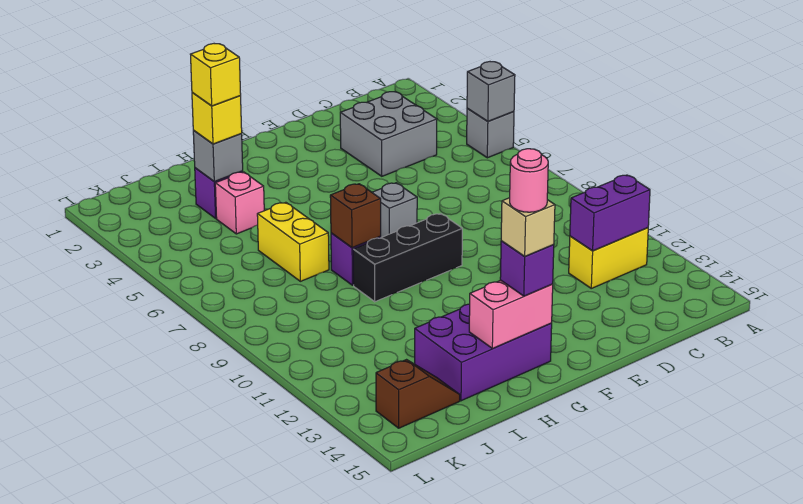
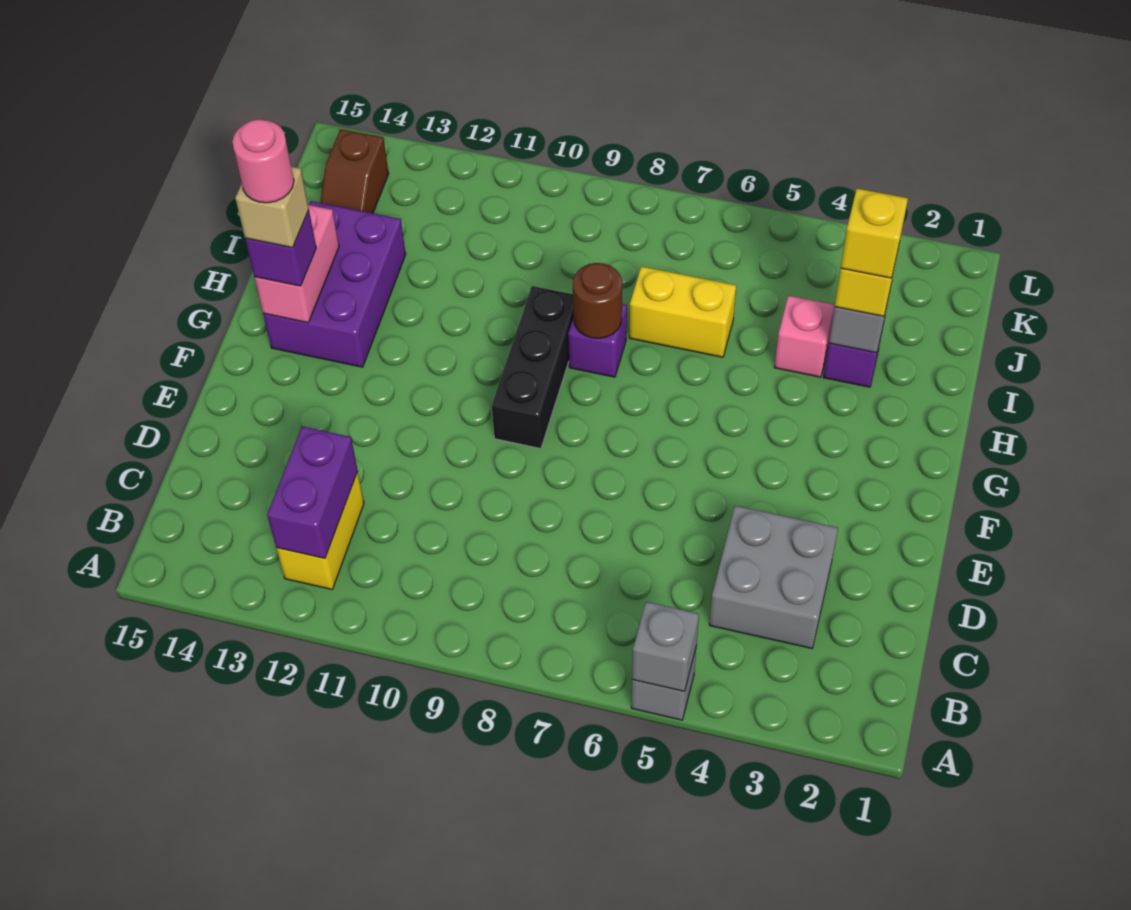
grey 1x1 brick [372,183,417,237] -> none
brown 1x1 brick [330,184,381,248] -> brown 1x1 round brick [573,263,622,338]

